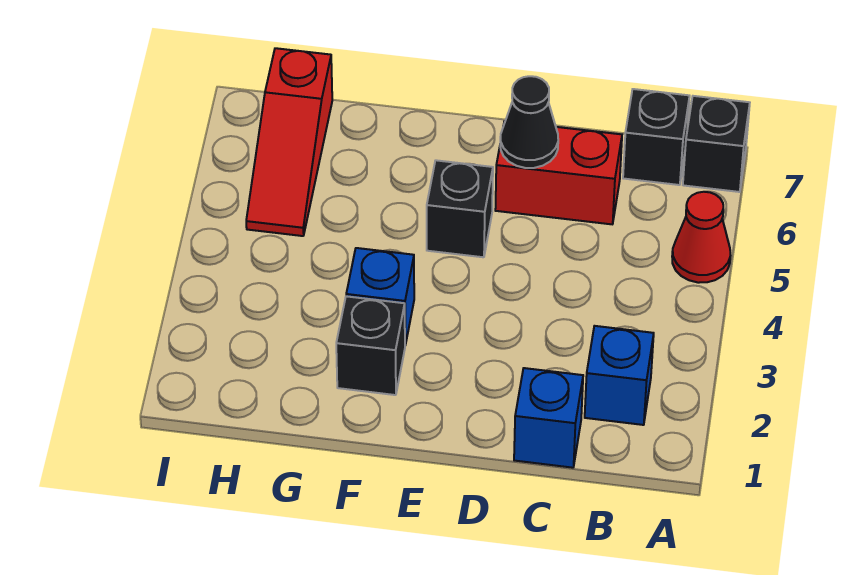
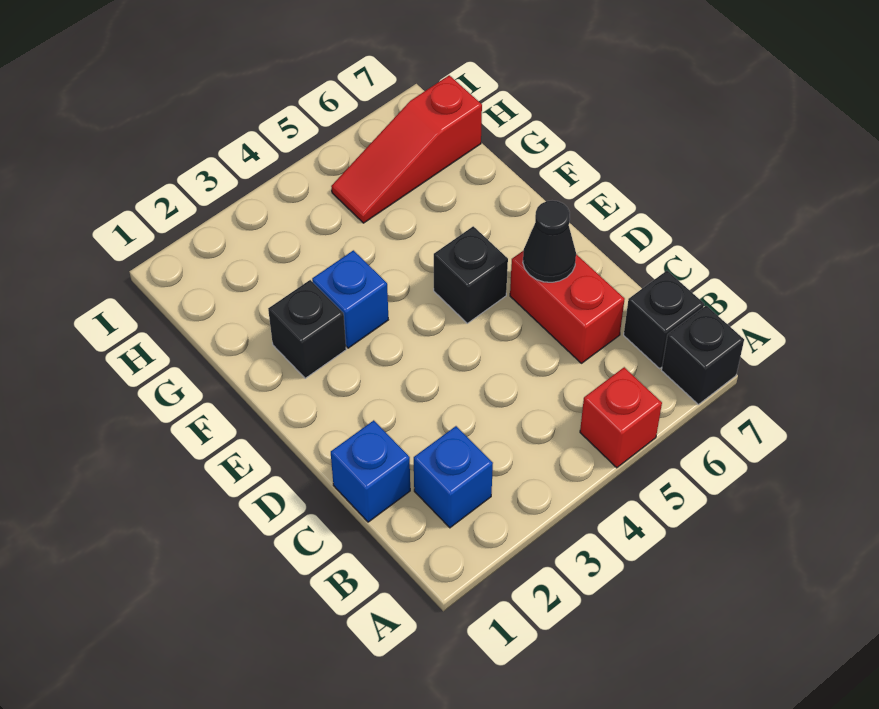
red 1x1 cone [672,192,731,283] -> red 1x1 brick [580,367,662,468]

